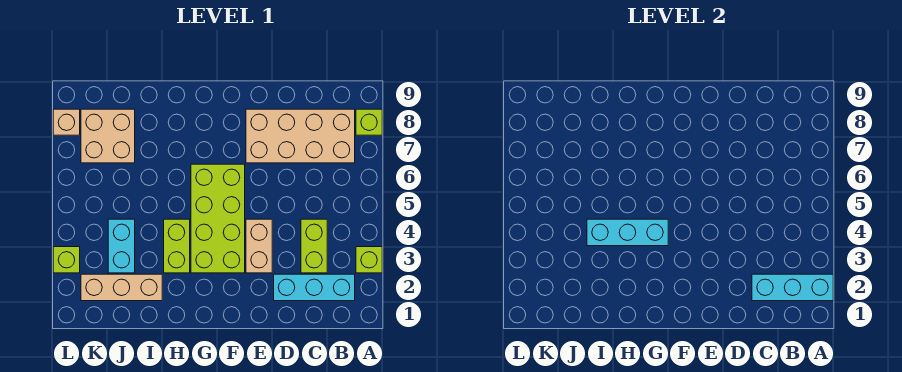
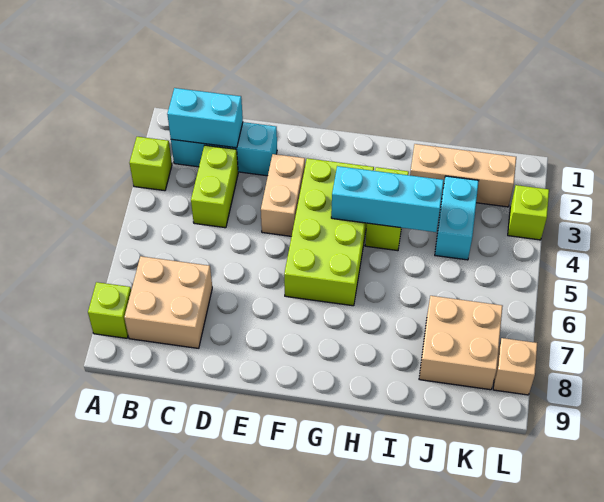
cyan 1x3 brick [752,274,833,301] -> cyan 1x2 brick [167,88,243,148]
tan 2x4 brick [246,109,355,163] -> tan 2x2 brick [124,256,212,348]

